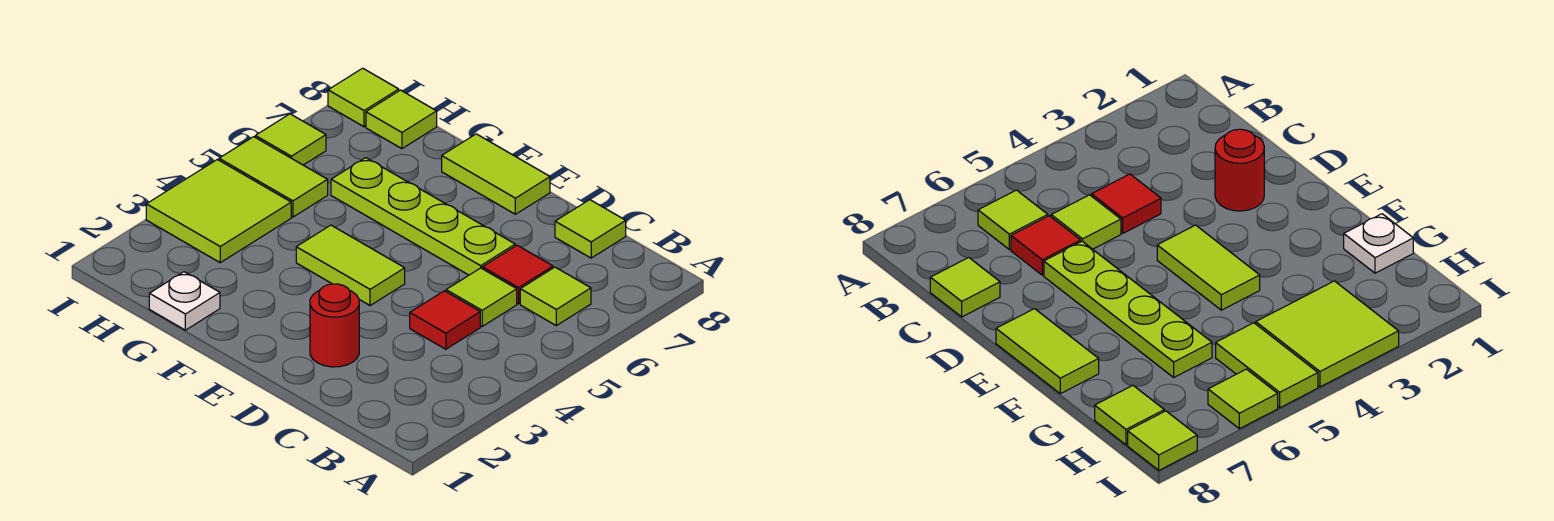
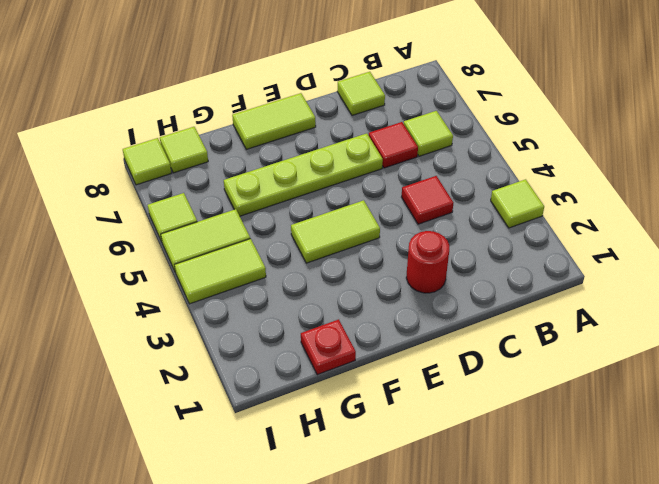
lime 1x1 tile [446,268,517,326] -> lime 1x1 tile moved to [491,179,544,228]
white 1x1 plate [149,272,220,330] -> red 1x1 plate [301,319,356,375]
lime 2x2 tile [146,159,291,263] -> lime 1x2 tile [175,239,266,304]

